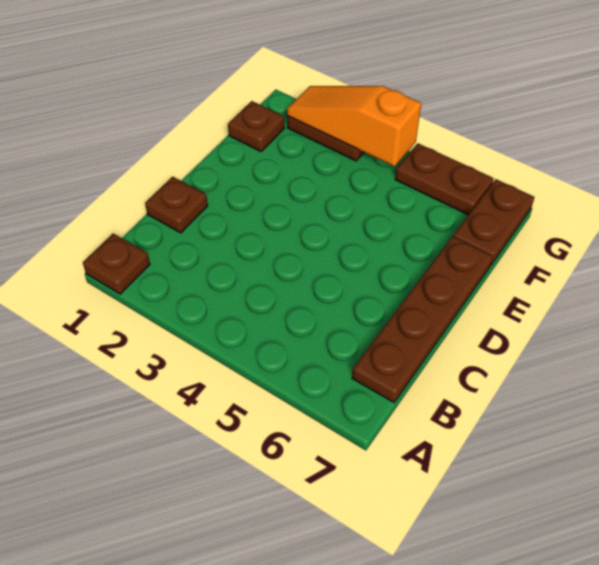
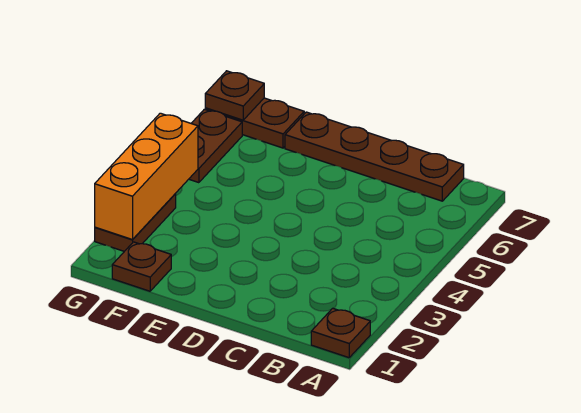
brown 1x1 plate [145,177,208,233] -> brown 1x1 plate moved to [205,71,264,120]
orange 1x3 slope [287,86,421,166] -> orange 1x3 brick [95,113,198,240]

